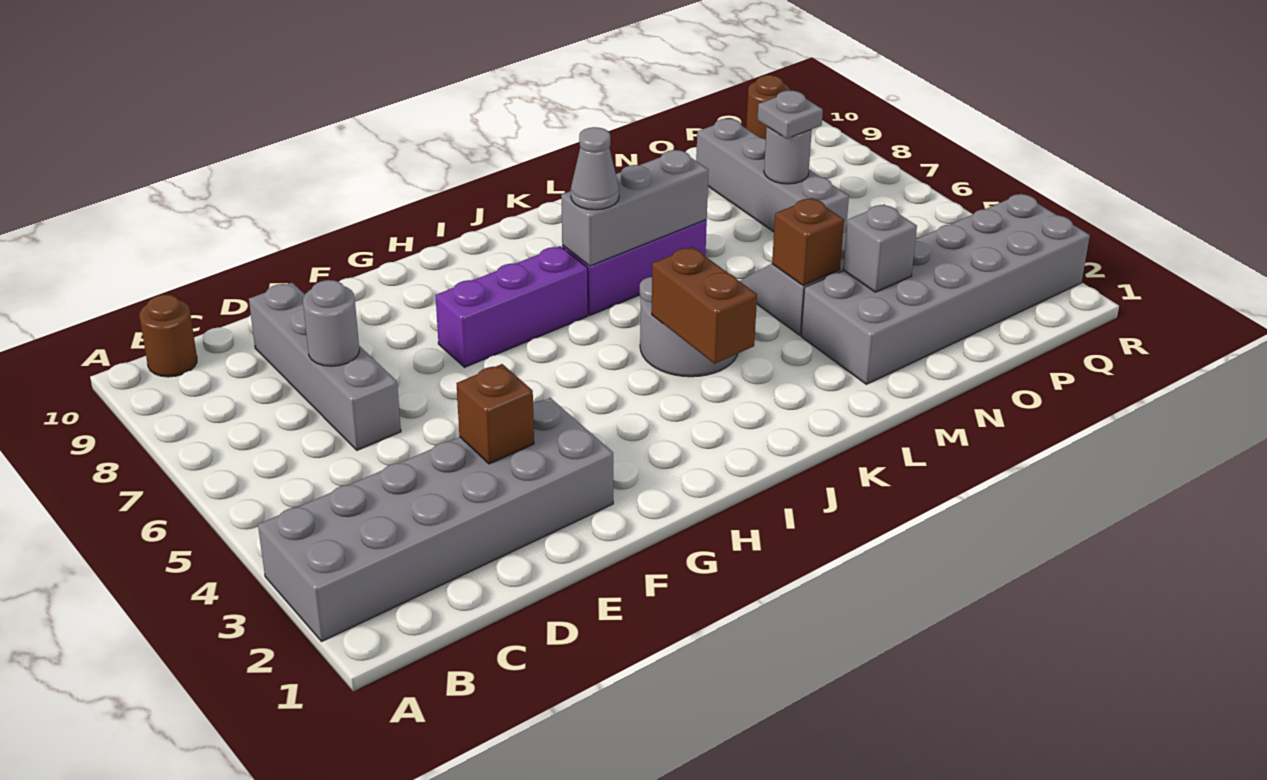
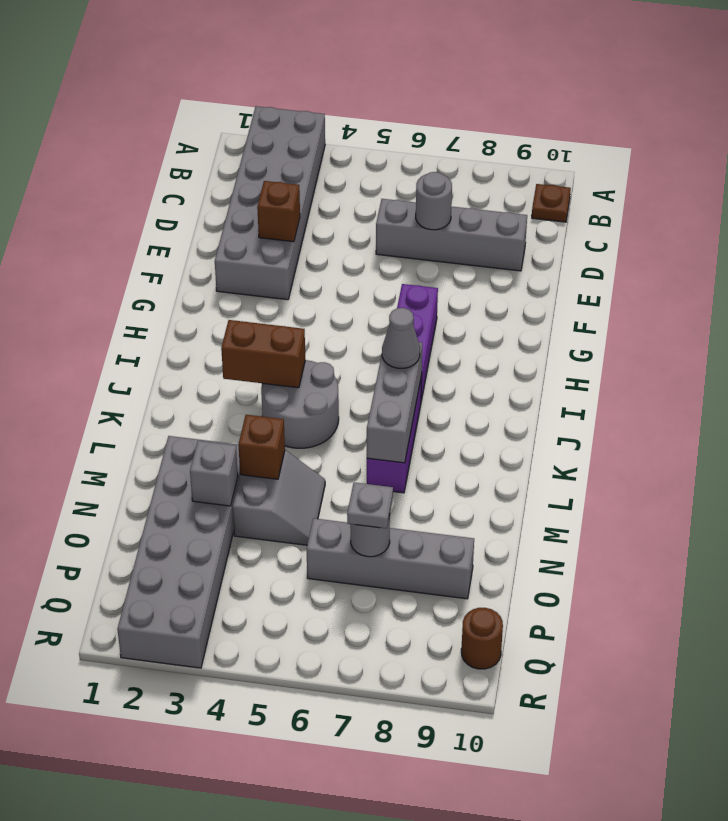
brown 1x1 round brick [139,294,197,377] -> brown 1x1 plate [532,184,571,222]

